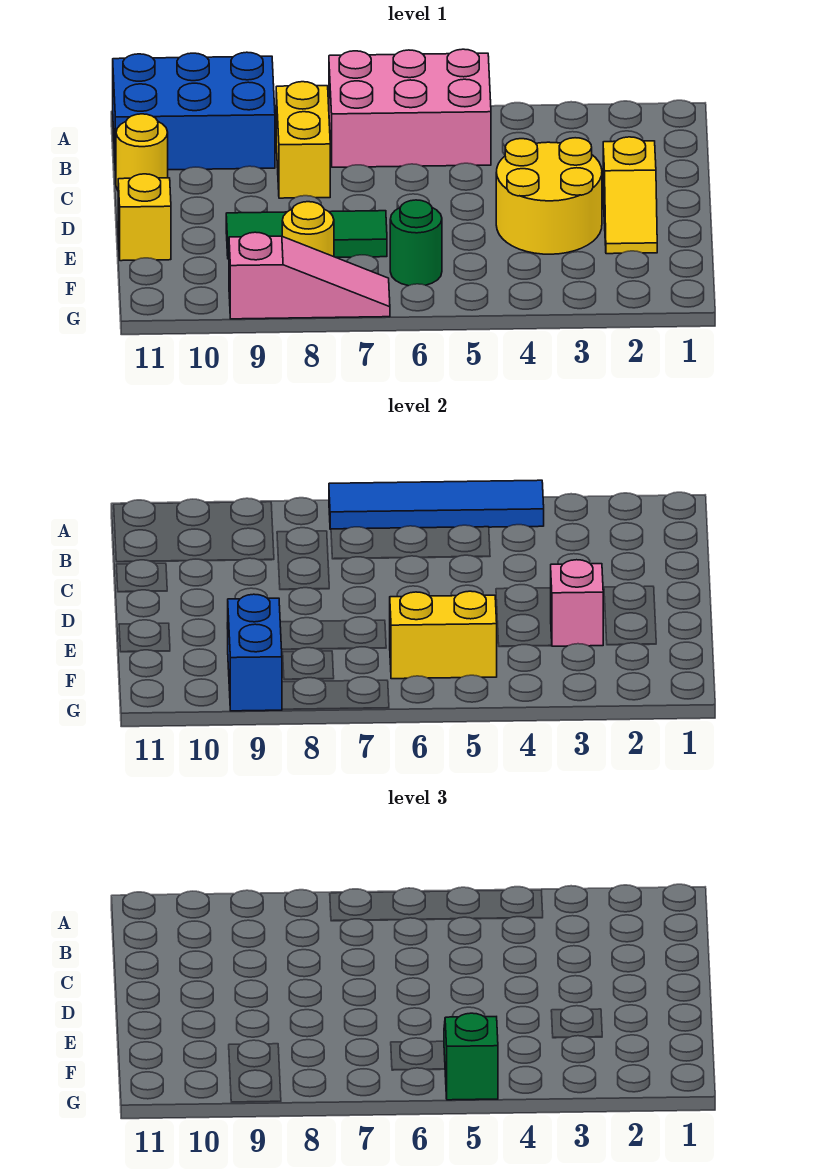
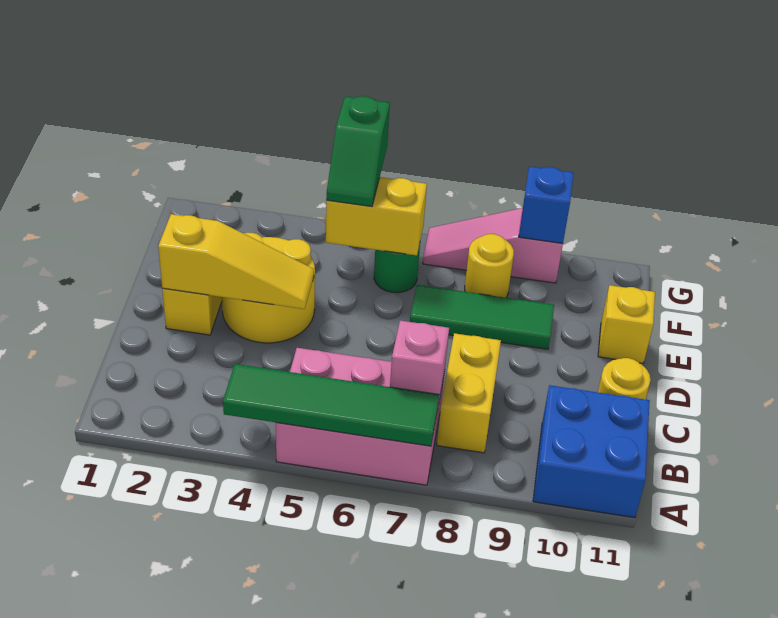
blue 1x4 tile [329,480,544,529] -> green 1x4 tile [223,364,439,446]
blue 2x3 brick [113,52,275,170] -> blue 2x2 brick [533,385,650,518]
none -> yellow 1x3 slope [158,214,314,309]
pink 1x1 brick [551,560,603,646] -> pink 1x1 brick moved to [390,321,449,404]
blue 1x2 brick [227,594,282,711] -> blue 1x1 brick [519,166,574,243]

